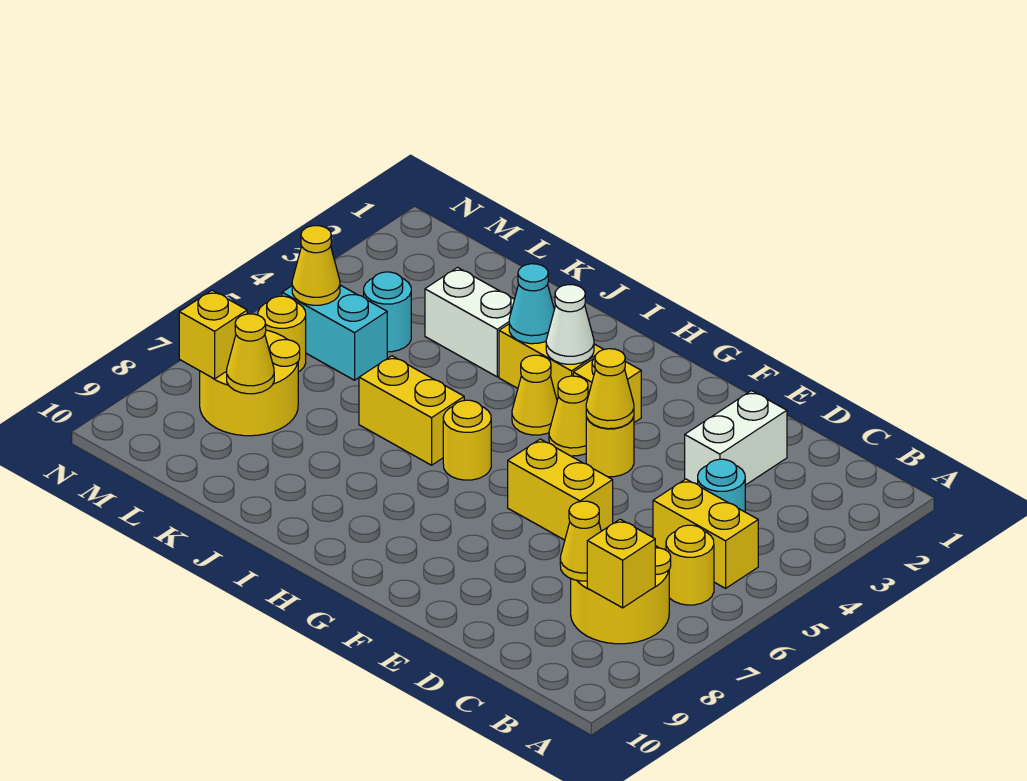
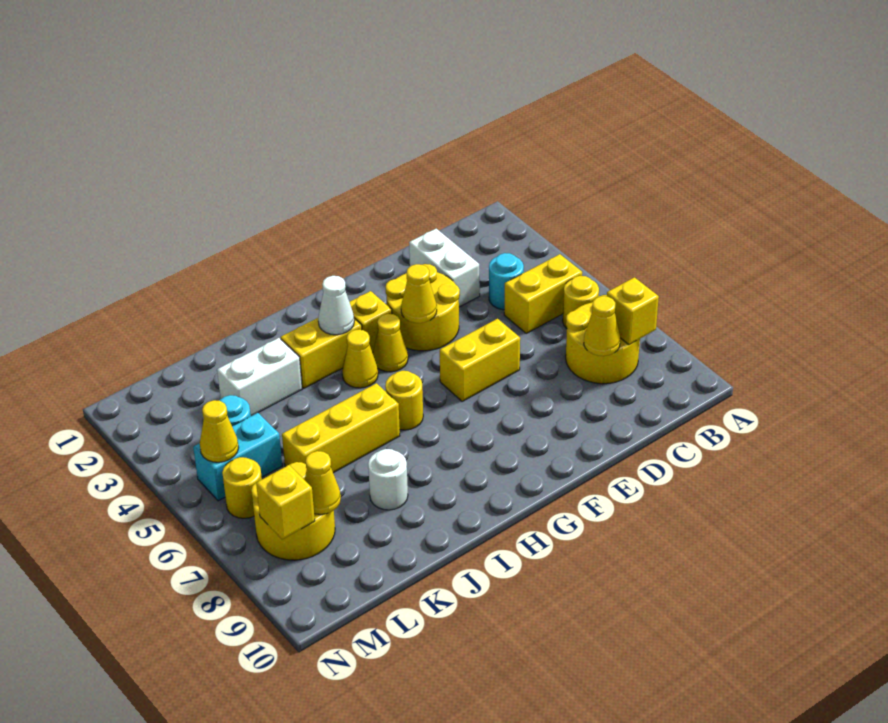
yellow 1x1 round brick [586,417,634,477] -> yellow 2x2 round brick [386,264,460,351]
cyan 1x1 cone [509,264,554,344] -> none
yellow 1x2 brick [359,356,464,465] -> yellow 1x3 brick [282,383,400,473]
none -> white 1x1 round brick [368,449,408,510]

